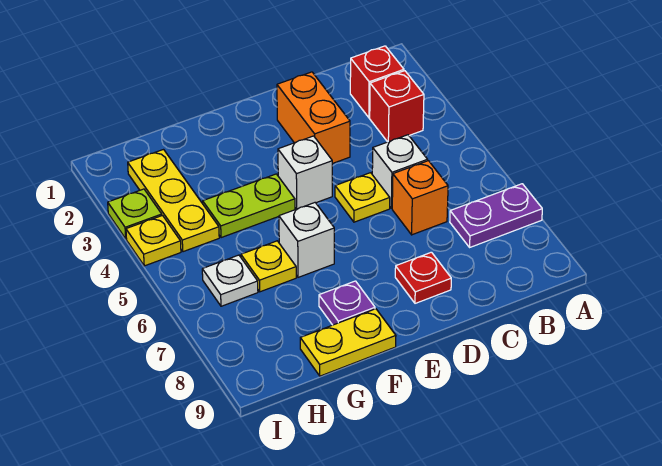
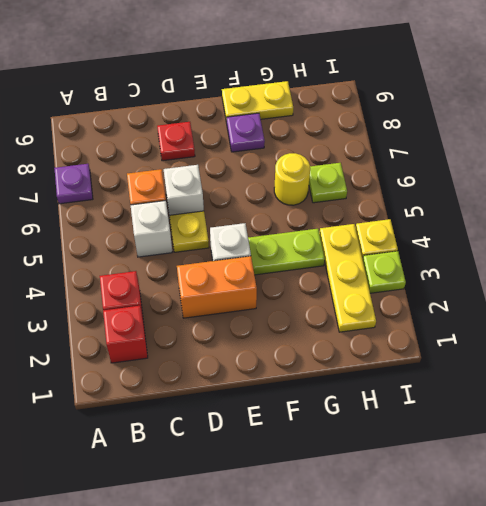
purple 1x2 plate [450,184,542,247] -> purple 1x1 plate [54,164,93,204]
orange 1x2 brick [277,72,350,164] -> orange 1x2 brick turned to [177,256,257,318]
white 1x1 brick [279,203,334,277] -> white 1x1 brick moved to [164,165,204,215]
yellow 1x1 plate [241,241,296,292] -> yellow 1x1 round brick [274,153,310,205]
white 1x1 plate [202,255,258,306] -> lime 1x1 plate [309,163,347,203]

